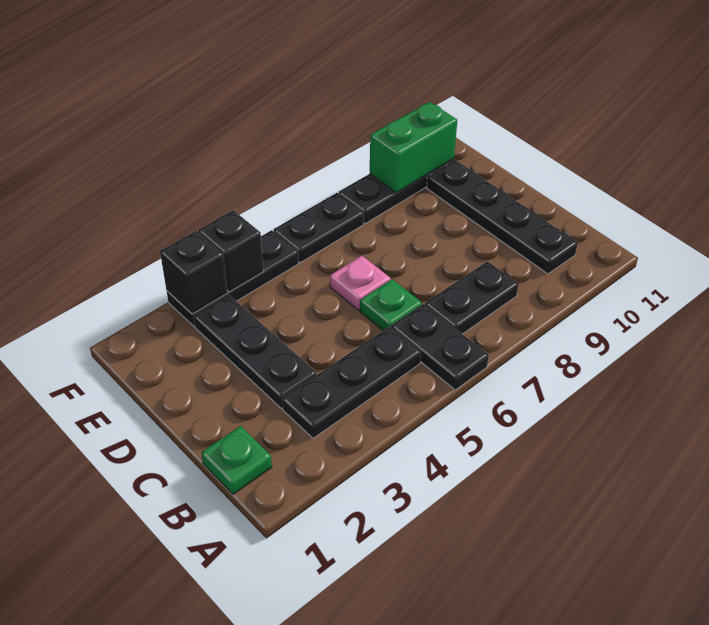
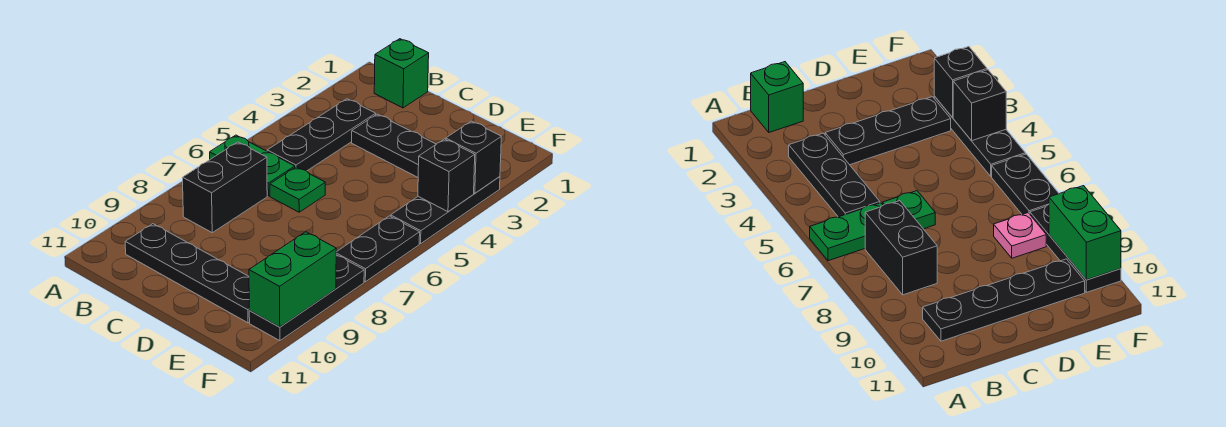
black 1x2 plate [391,304,489,390] -> green 1x2 plate [210,135,295,196]
green 1x1 plate [201,426,272,494] -> green 1x1 brick [374,39,429,108]
black 1x2 plate [425,261,519,334] -> black 1x2 brick [183,142,267,233]
pink 1x1 plate [330,256,391,310] -> pink 1x1 plate moved to [994,213,1046,258]

